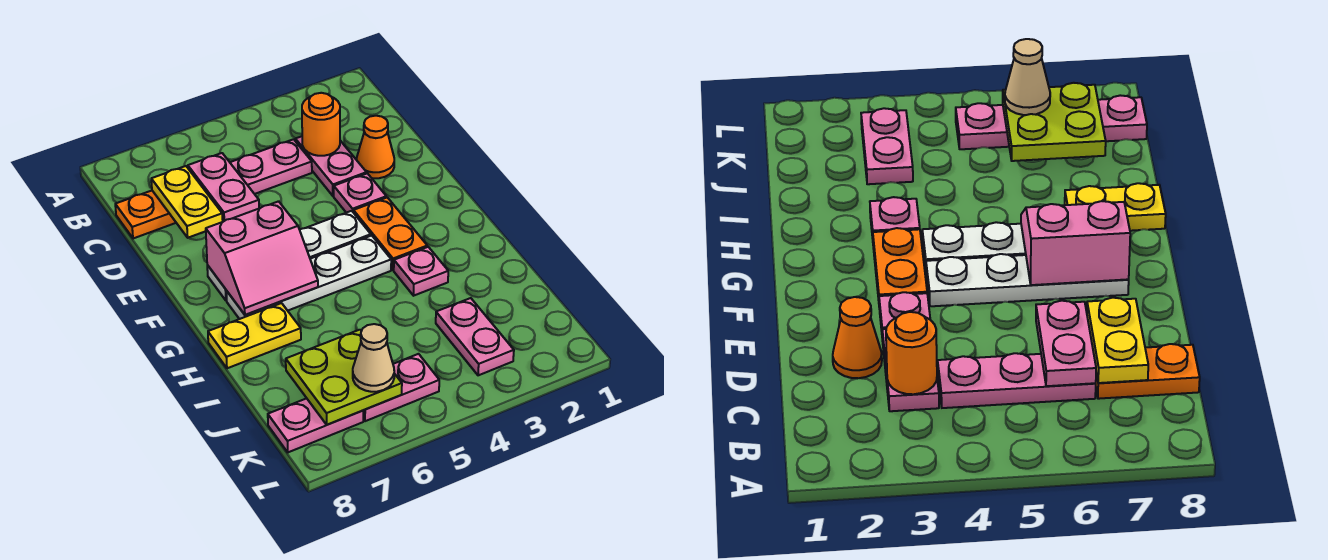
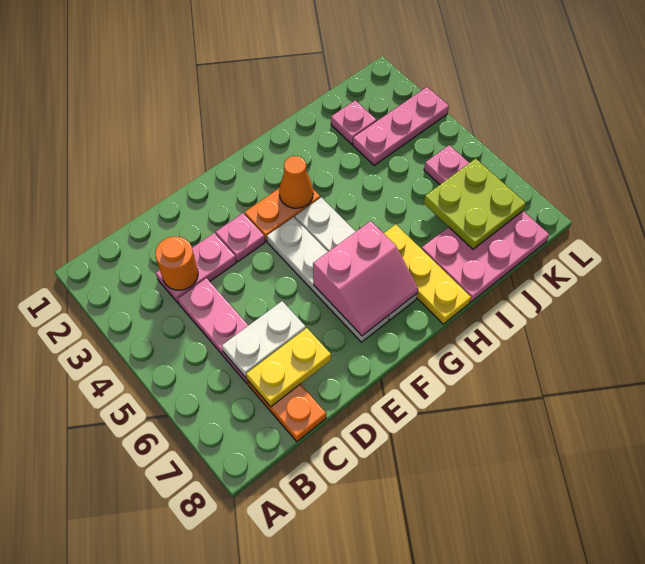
pink 1x2 plate [188,153,259,222] -> white 1x2 plate [222,301,306,378]
orange 1x1 cone [357,116,394,178] -> orange 1x1 cone moved to [279,156,313,208]
pink 2x2 slope [206,201,318,315] -> pink 2x2 slope turned to [313,221,418,336]
pink 1x1 plate [394,247,448,296] -> pink 1x1 plate moved to [331,100,376,144]
yellow 1x2 plate [208,303,301,368] -> yellow 1x3 plate [384,224,471,324]
pink 1x2 plate [436,298,514,375] -> pink 1x3 plate [353,87,449,165]
tan 1x1 cone [353,324,394,392] -> none
pink 1x2 plate [268,398,363,452] -> pink 2x3 plate [422,211,549,302]

